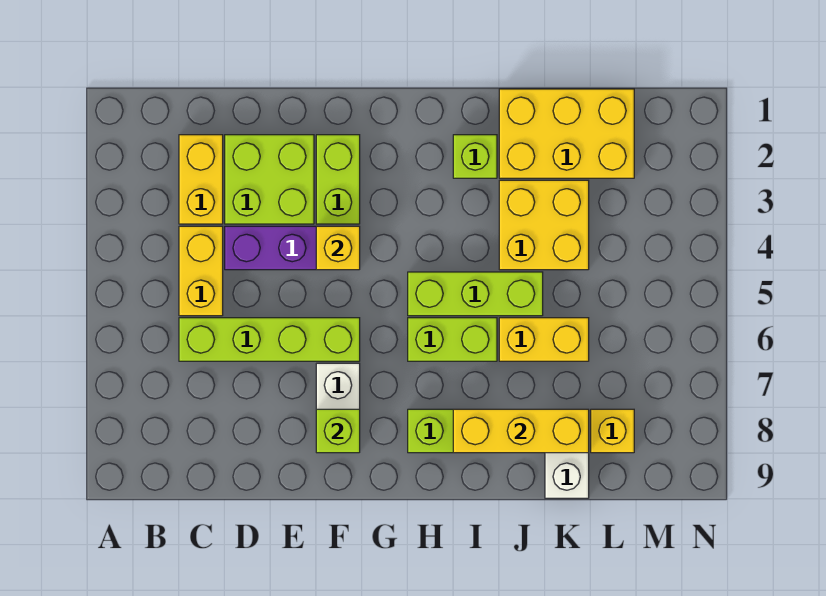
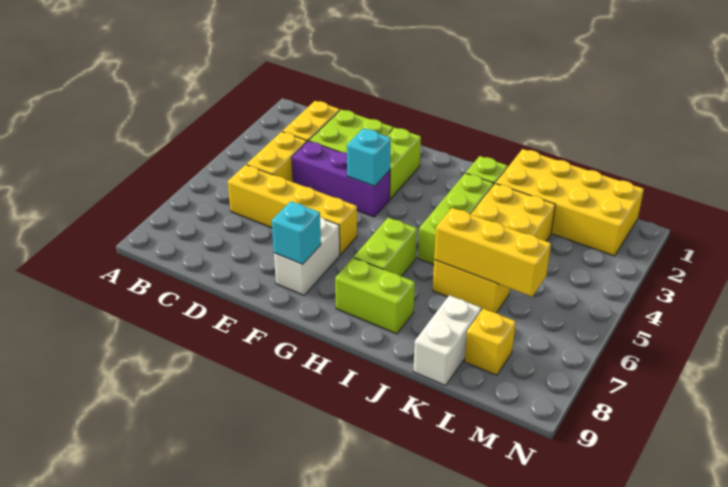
lime 1x4 brick [179,318,360,361] -> yellow 1x4 brick [228,165,357,255]
yellow 1x1 brick [316,226,360,270] -> cyan 1x1 brick [347,128,391,186]
lime 1x1 brick [316,409,360,453] -> cyan 1x1 brick [272,201,321,264]
lime 1x3 brick [408,272,543,316] -> lime 1x3 brick turned to [418,173,494,264]
lime 1x2 brick [408,318,497,361] -> lime 1x2 brick turned to [354,218,417,276]
yellow 1x3 brick [453,409,589,453] -> yellow 1x3 brick moved to [434,208,551,297]
yellow 2x3 brick [499,89,634,178] -> yellow 2x4 brick [496,149,644,256]

